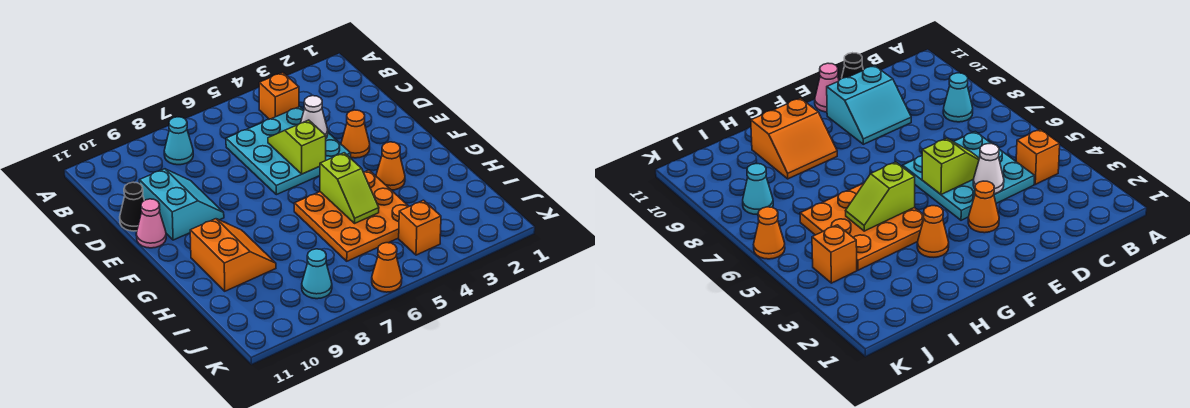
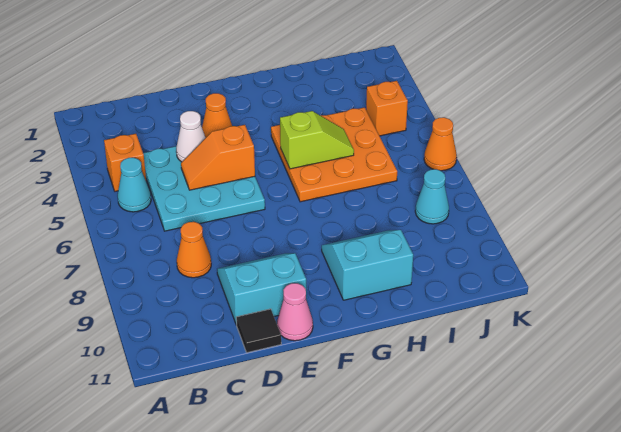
cyan 1x1 cone [164,117,193,165] -> cyan 1x1 cone moved to [118,158,151,212]
lime 1x2 slope [268,120,326,174] -> orange 1x2 slope [181,125,255,190]
black 1x1 cone [120,182,144,231] -> black 1x1 tile [236,309,281,353]
orange 1x1 cone [376,142,405,190] -> orange 1x1 cone moved to [177,222,211,278]
orange 2x2 slope [190,219,276,291] -> cyan 2x2 slope [322,230,413,300]

